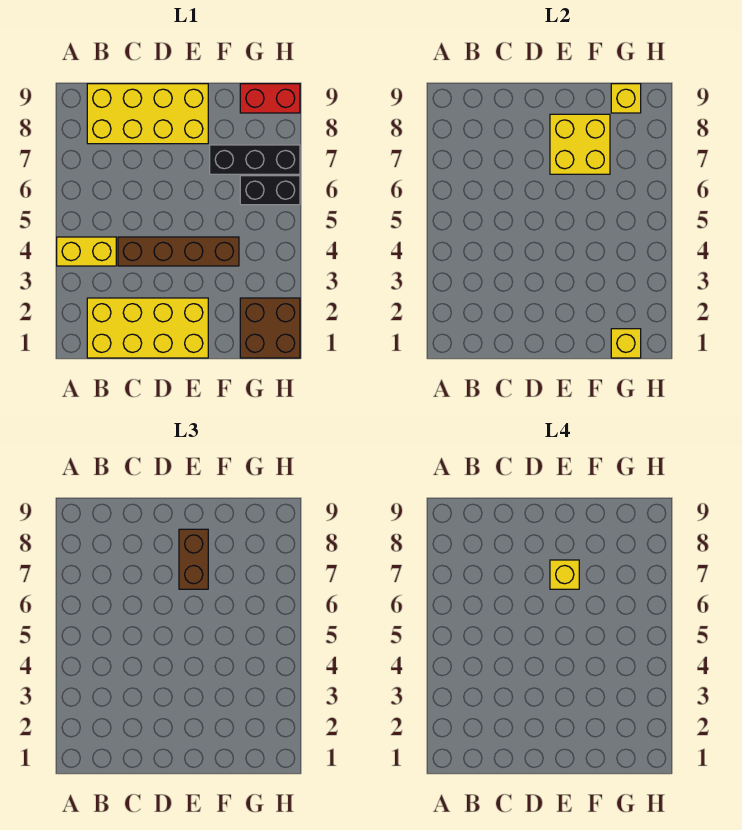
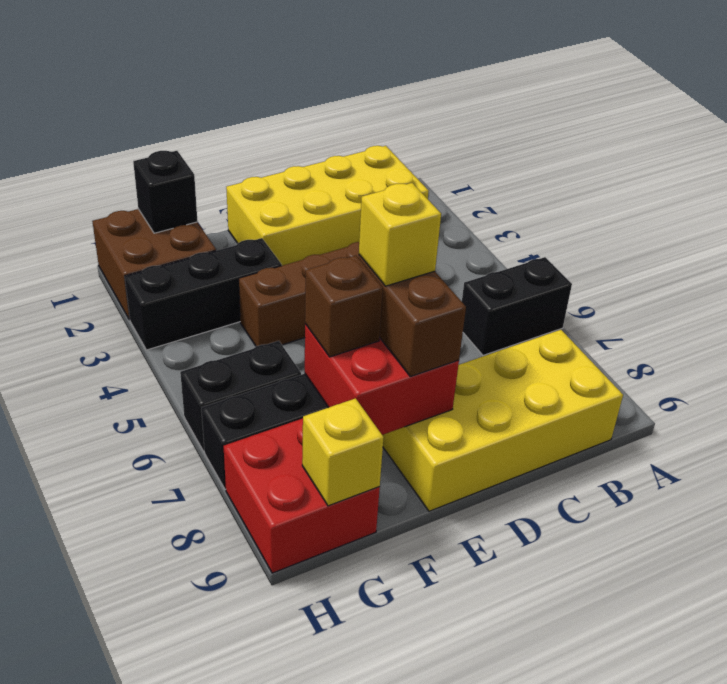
yellow 1x2 brick [57,237,116,266] -> none
none -> black 1x2 brick [462,257,572,355]
yellow 2x2 brick [550,114,610,174] -> red 2x2 brick [305,324,459,435]
none -> black 1x3 brick [125,238,282,350]
none -> brown 1x1 brick [305,255,383,357]
yellow 1x1 brick [611,329,641,358] -> black 1x1 brick [133,151,198,233]
red 1x2 brick [240,84,300,113] -> red 2x2 brick [223,418,380,573]

